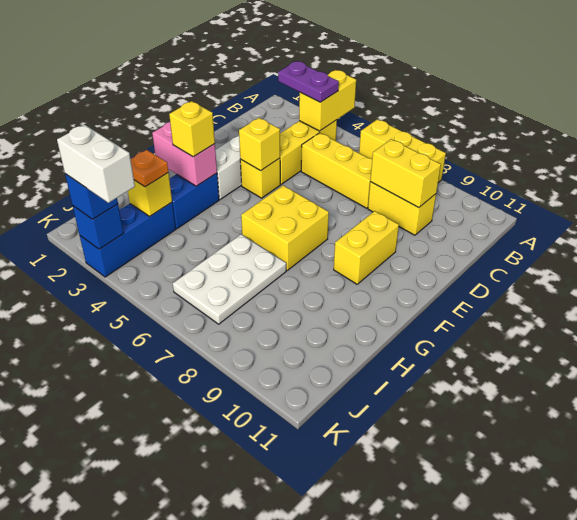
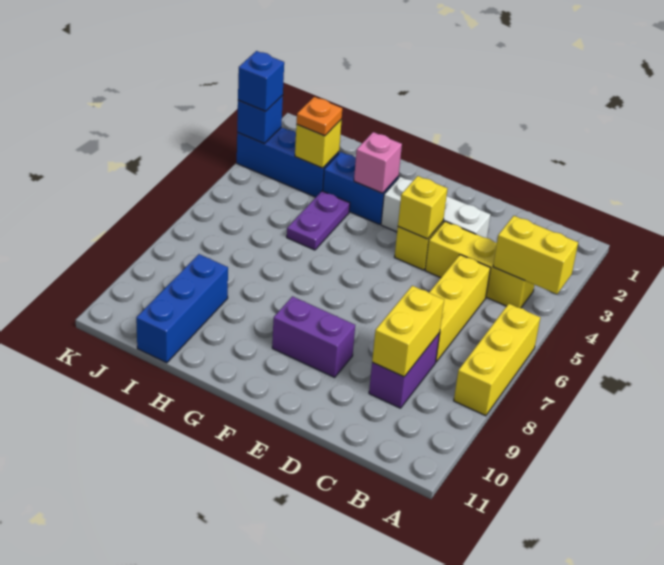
purple 1x2 plate [278,61,339,102] -> purple 1x2 plate moved to [287,191,350,250]
yellow 1x2 brick [368,182,436,235] -> purple 1x2 brick [369,333,440,408]
yellow 1x2 brick [334,211,399,284] -> purple 1x2 brick [272,296,355,377]
yellow 2x2 brick [241,185,329,270] -> none
pink 1x2 brick [152,122,217,186] -> pink 1x1 brick [354,132,402,193]
yellow 1x1 brick [169,101,215,157] -> none
white 2x3 plate [173,234,286,324] -> none
none -> blue 1x3 brick [136,254,228,363]
white 1x2 brick [57,125,135,203] -> none

